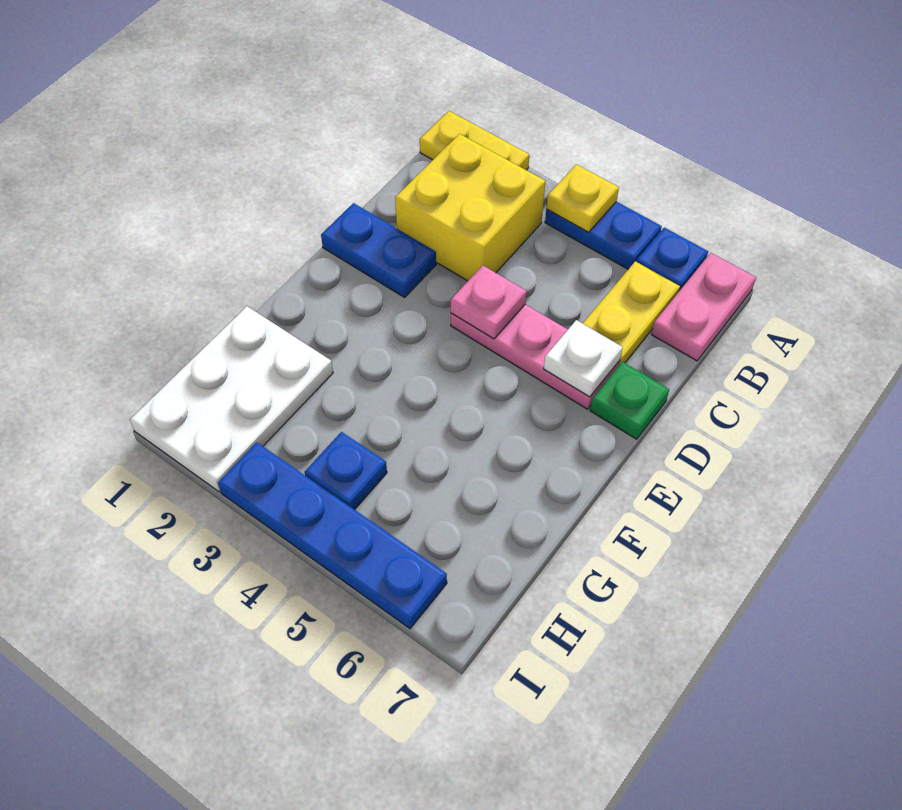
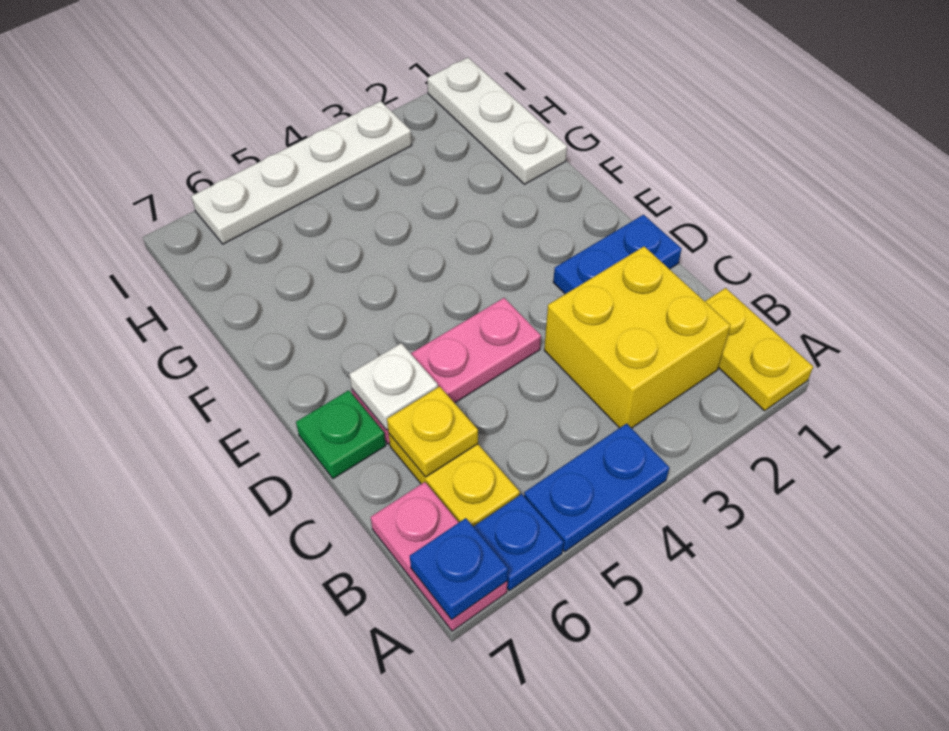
yellow 1x2 plate [420,111,529,170] -> yellow 1x2 plate turned to [705,288,813,411]
yellow 1x1 plate [546,164,619,232] -> yellow 1x1 plate moved to [387,386,478,477]
pink 1x1 plate [451,265,526,339] -> none
white 2x3 plate [130,306,333,492] -> white 1x3 plate [427,58,567,184]
blue 1x1 plate [305,432,387,510] -> blue 1x1 plate moved to [410,518,508,620]
blue 1x4 plate [218,442,447,629] -> white 1x4 plate [191,101,412,244]

